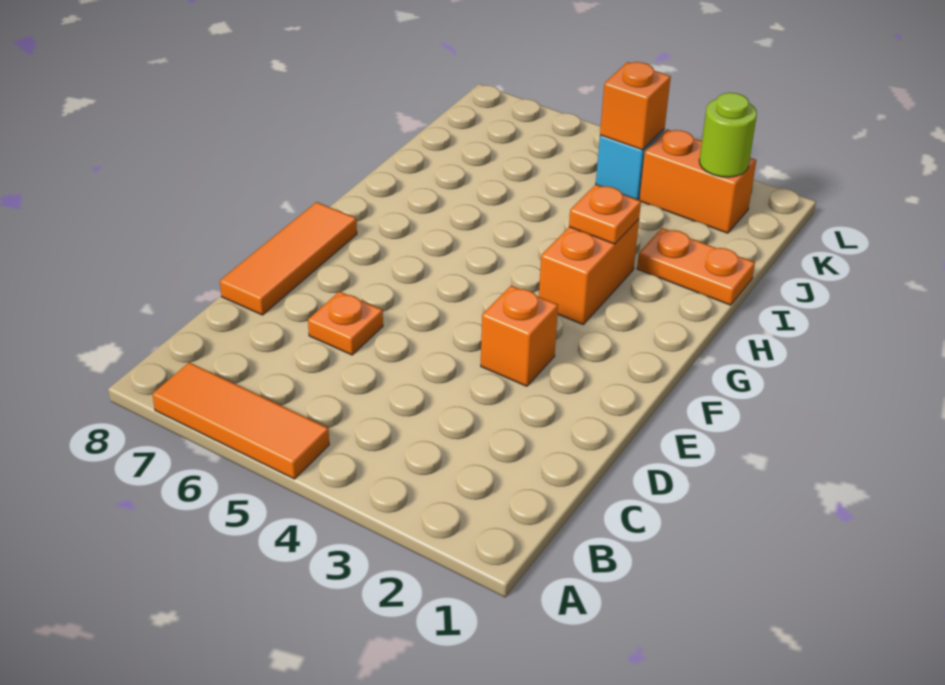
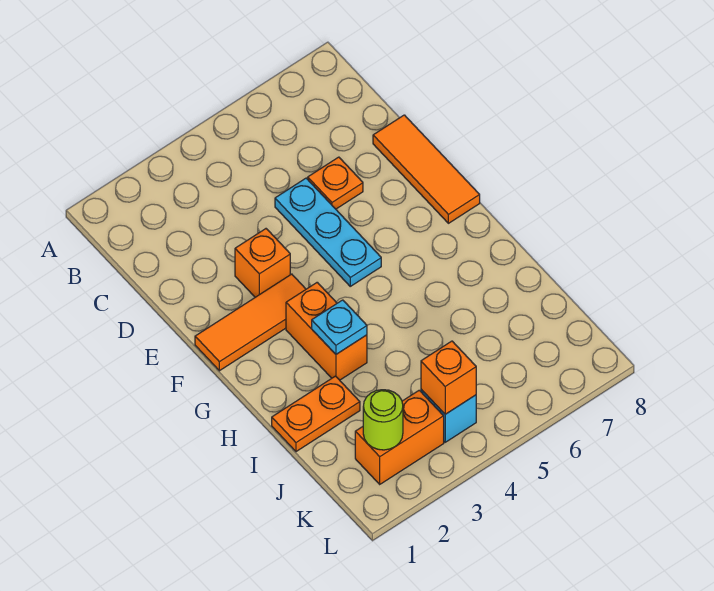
orange 1x3 tile [152,362,329,479] -> orange 1x3 tile moved to [195,274,306,371]
none -> cyan 1x3 plate [275,178,381,286]
orange 1x1 plate [569,185,641,244] -> cyan 1x1 plate [312,300,367,354]

